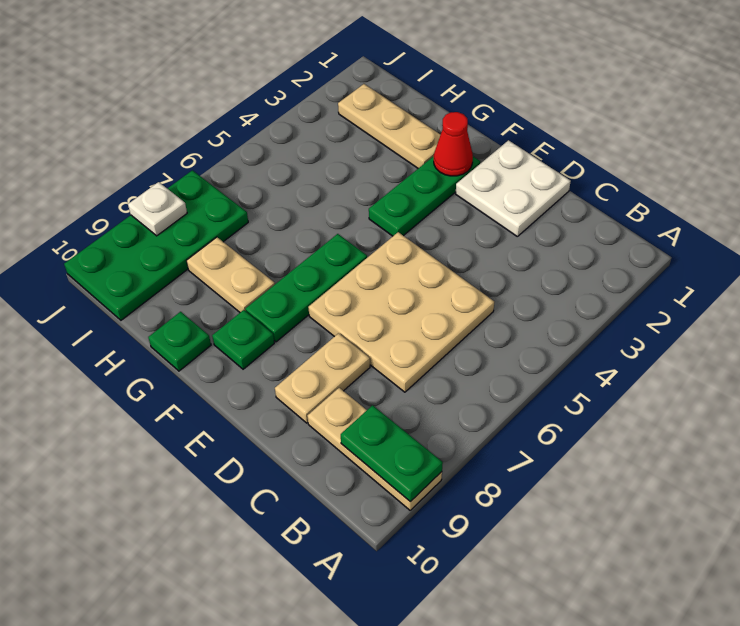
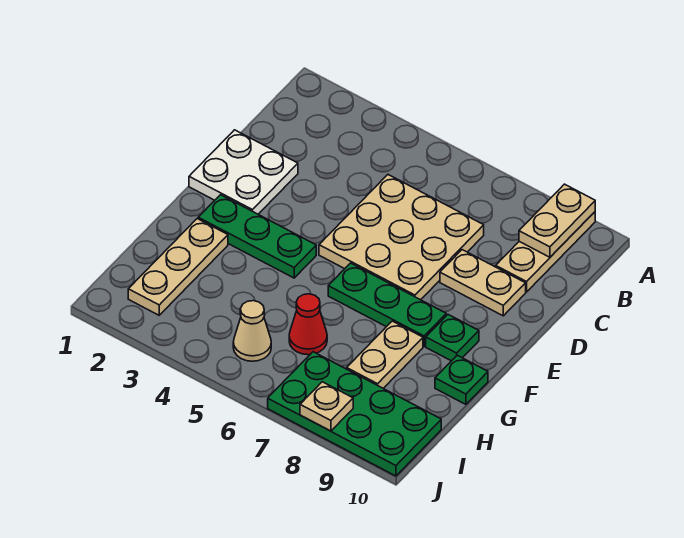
green 1x2 plate [341,405,443,502] -> tan 1x2 plate [519,184,595,257]
red 1x1 cone [434,112,473,176] -> red 1x1 cone moved to [289,294,327,355]
none -> tan 1x1 cone [233,301,271,361]
white 1x1 plate [128,182,187,236] -> tan 1x1 plate [300,382,353,431]

